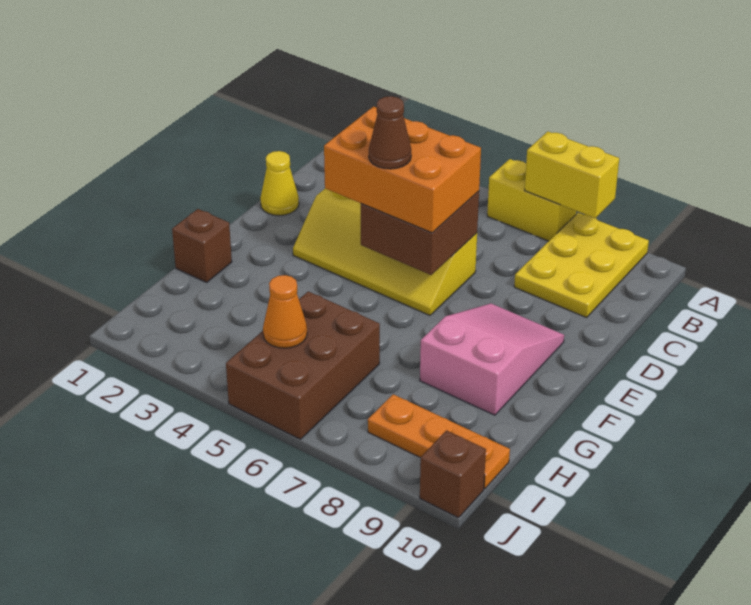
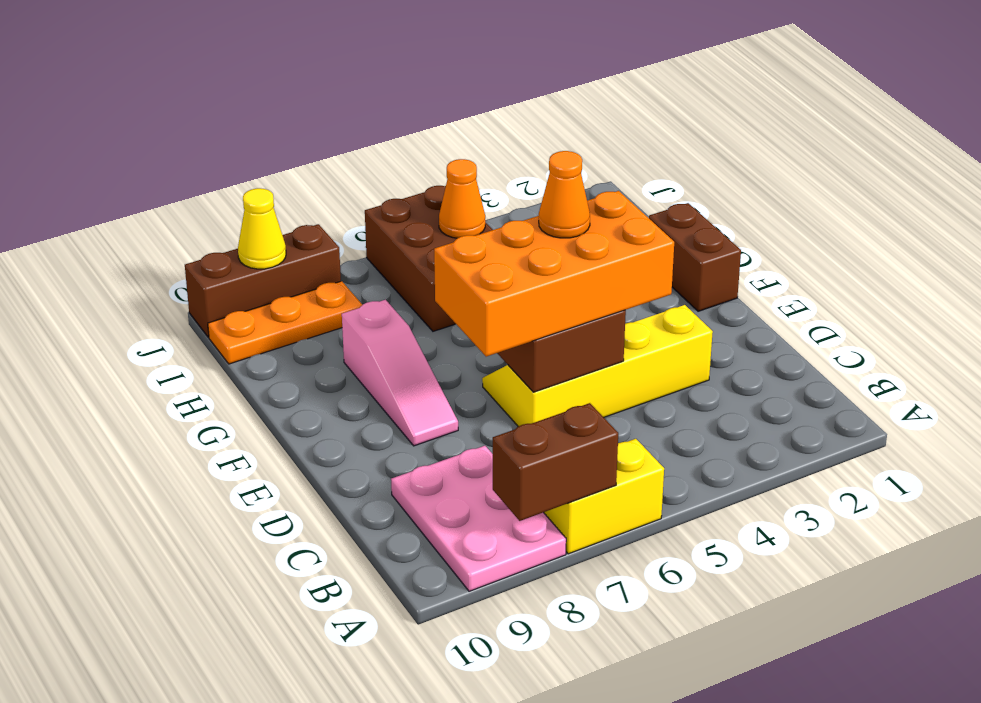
yellow 1x2 brick [525,131,619,218] -> brown 1x2 brick [493,403,618,521]
yellow 2x3 plate [514,213,649,318] -> pink 2x3 plate [391,446,566,591]
yellow 1x1 cone [260,151,299,216] -> yellow 1x1 cone moved to [238,188,286,269]
orange 2x3 brick [324,107,481,233] -> orange 2x4 brick [434,191,674,357]
brown 1x1 cone [369,96,411,169] -> orange 1x1 cone [539,151,590,238]
pink 2x3 slope [420,303,564,415] -> pink 1x3 slope [342,300,458,446]
brown 1x1 brick [172,209,232,282] -> brown 1x2 brick [649,203,741,311]
brown 1x1 brick [420,430,486,518] -> brown 1x3 brick [185,224,341,337]

